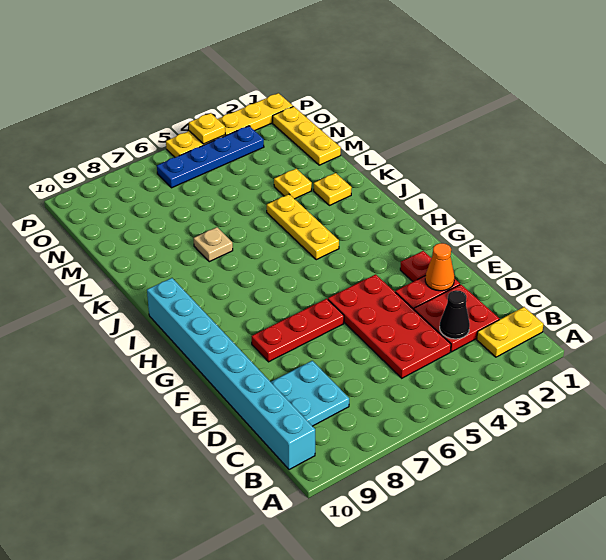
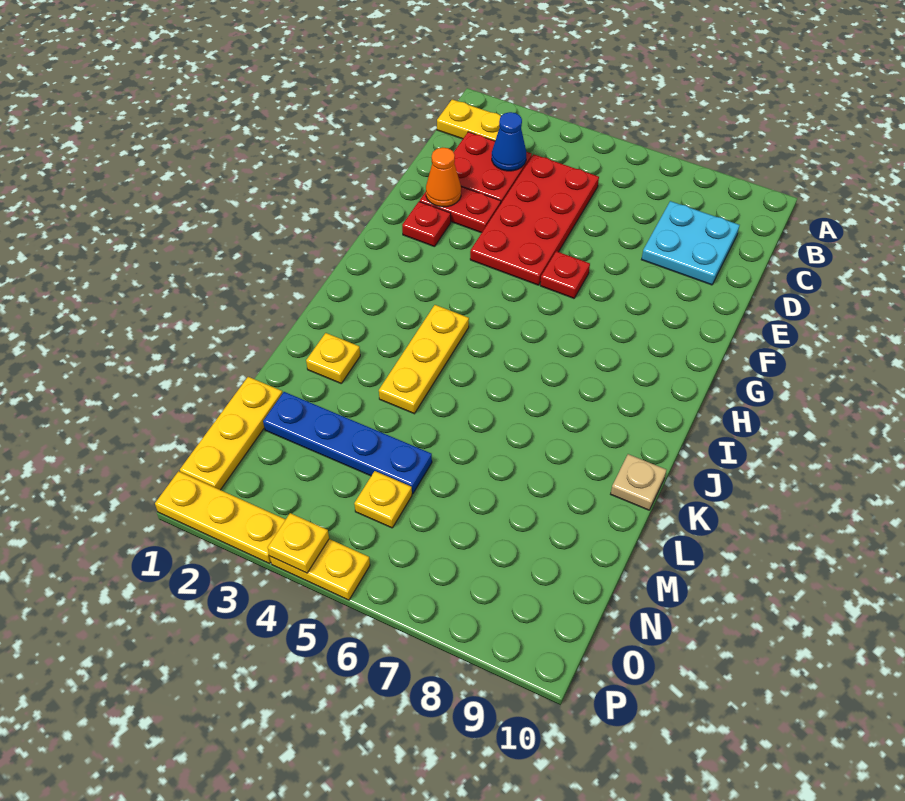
cyan 1x8 brick [147,278,315,470] -> none
black 1x1 cone [440,290,470,339] -> blue 1x1 cone [492,112,526,171]
red 1x3 plate [251,299,344,362] -> red 1x1 plate [540,251,590,298]
tan 1x1 plate [194,227,233,262] -> tan 1x1 plate moved to [611,454,666,510]
yellow 1x1 plate [274,169,312,199] -> yellow 1x1 plate moved to [354,471,412,528]
blue 1x4 plate [157,126,264,188] -> blue 1x4 plate moved to [263,392,432,494]

